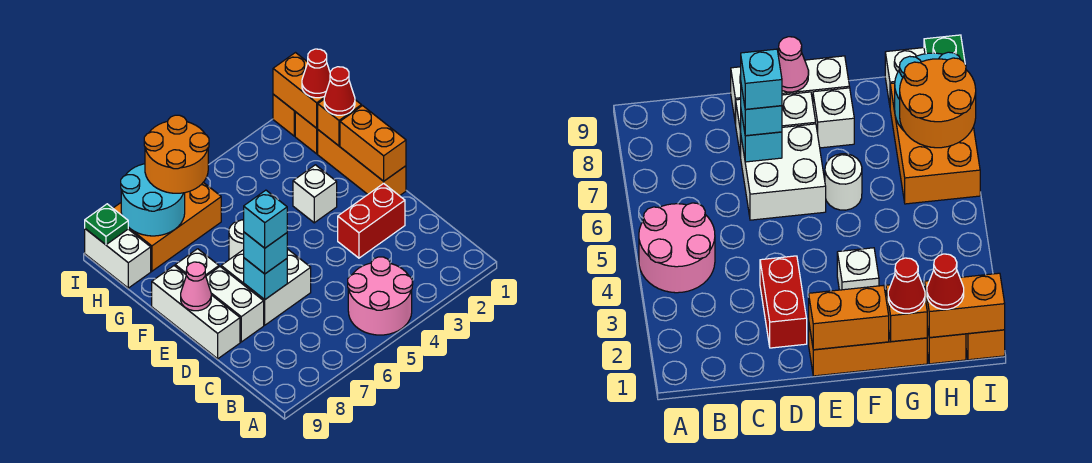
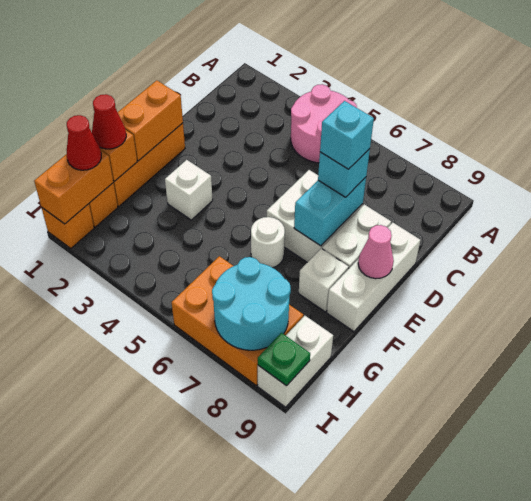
red 1x2 brick [338,183,405,258] -> none
cyan 1x1 brick [244,258,287,300] -> cyan 1x2 brick [294,177,366,246]
orange 2x2 round brick [144,115,209,193] -> none

